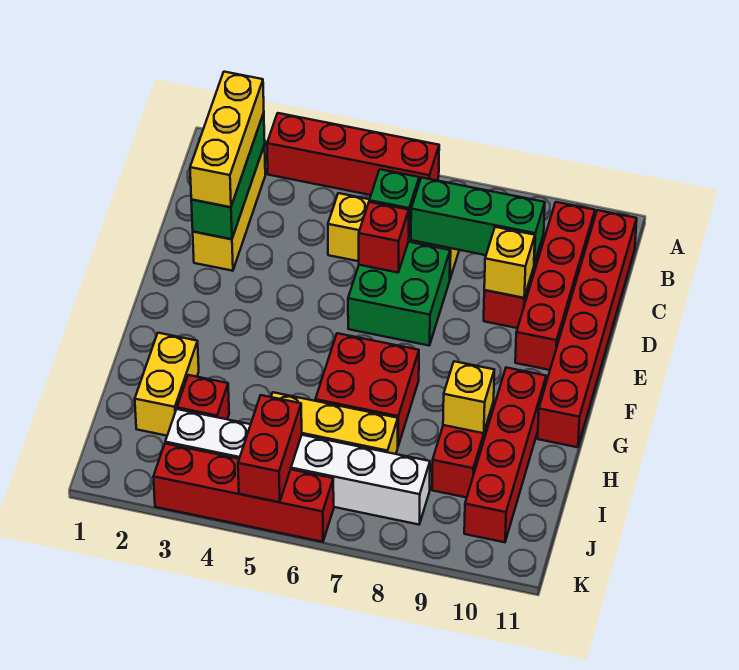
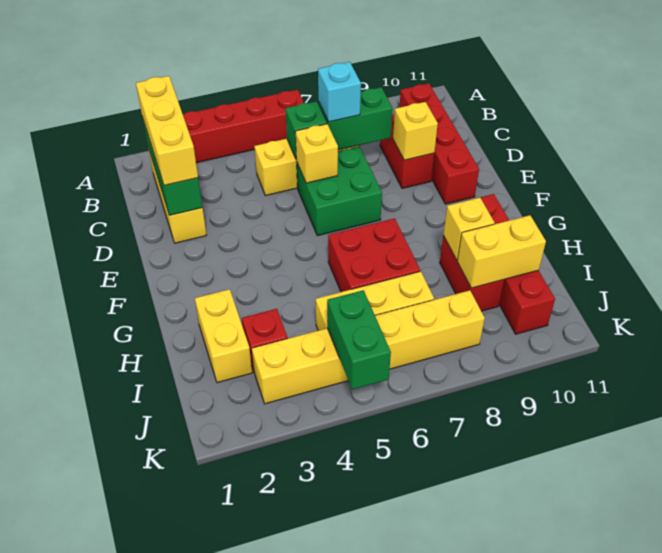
red 1x6 brick [538,210,637,447] -> none
green 1x3 brick [411,177,545,264] -> green 1x2 brick [318,87,393,150]
none -> cyan 1x1 brick [318,62,361,122]
red 1x1 brick [359,202,409,273] -> yellow 1x1 brick [295,124,338,183]
none -> yellow 1x2 brick [457,215,546,288]
white 1x6 brick [165,409,430,525] -> yellow 1x6 brick [252,290,485,404]
red 1x2 brick [238,395,302,502] -> green 1x2 brick [327,290,391,389]
red 1x4 brick [153,444,334,542] -> none

